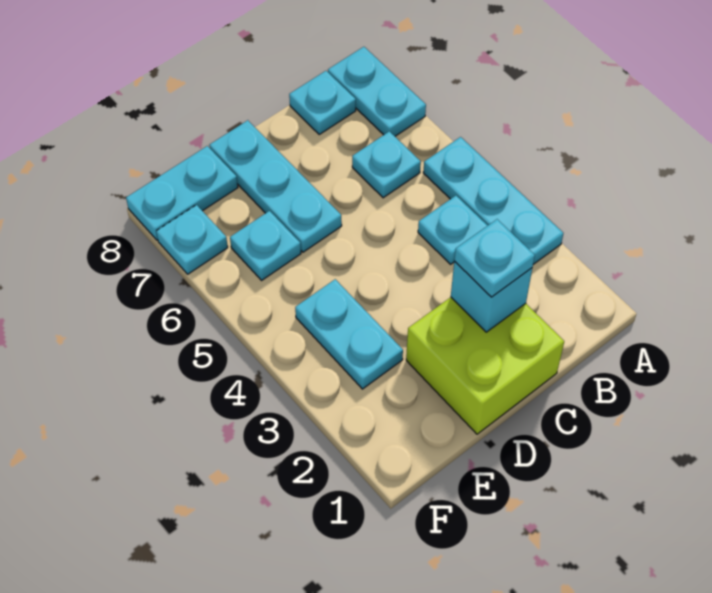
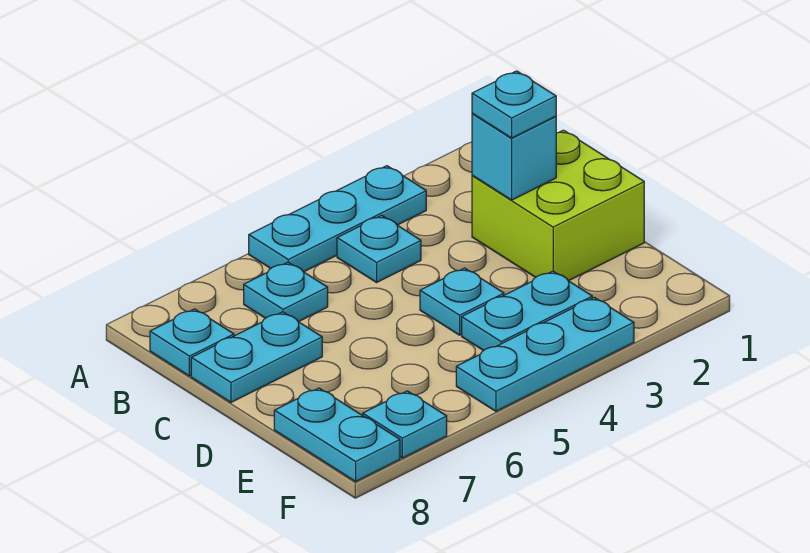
cyan 1x2 plate [328,47,426,136] -> cyan 1x2 plate moved to [191,312,322,402]
cyan 1x3 plate [210,120,342,252] -> cyan 1x3 plate moved to [456,297,634,411]
cyan 1x1 plate [230,211,301,280] -> cyan 1x1 plate moved to [420,268,504,335]

